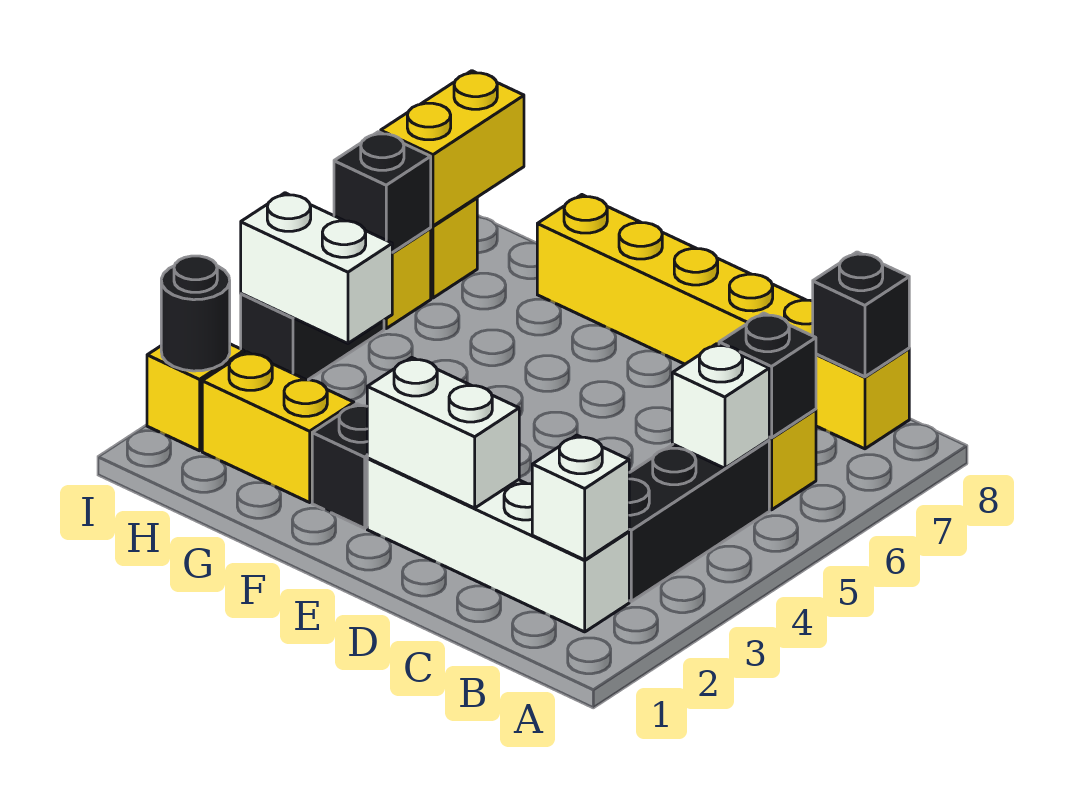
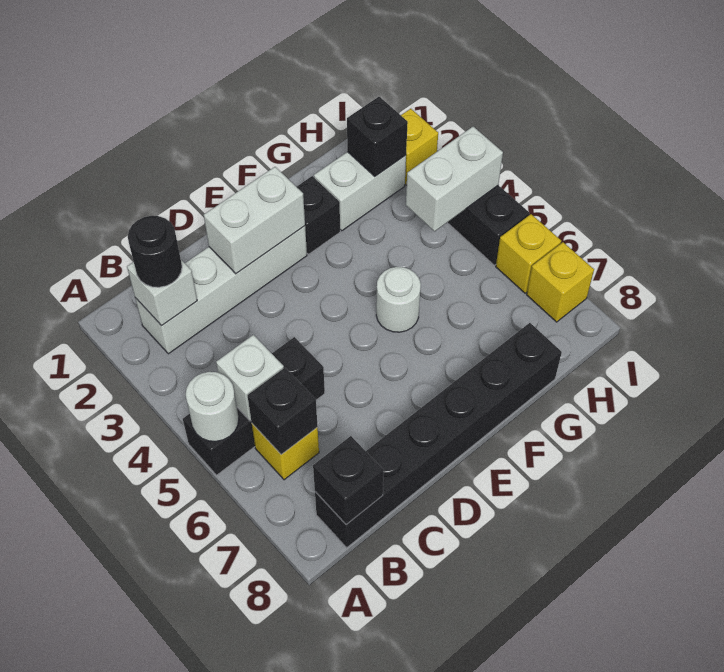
none -> white 1x1 round brick [186,372,239,441]
black 1x3 brick [629,440,769,601] -> black 1x3 brick turned to [183,337,325,475]
yellow 1x6 brick [537,195,909,449] -> black 1x6 brick [315,323,562,548]
none -> white 1x1 round brick [376,267,421,332]
yellow 1x2 brick [202,352,354,502] -> white 1x2 brick [314,152,406,231]
black 1x1 round brick [161,256,230,371] -> black 1x1 round brick moved to [128,216,182,287]
black 1x1 brick [334,132,431,253] -> black 1x1 brick moved to [347,97,408,176]
yellow 1x2 brick [381,71,524,226] -> none

